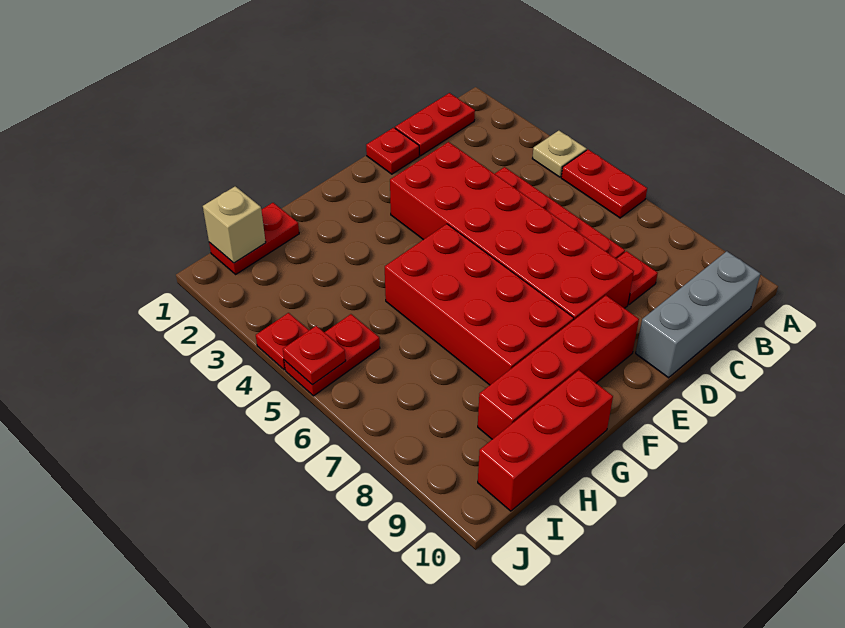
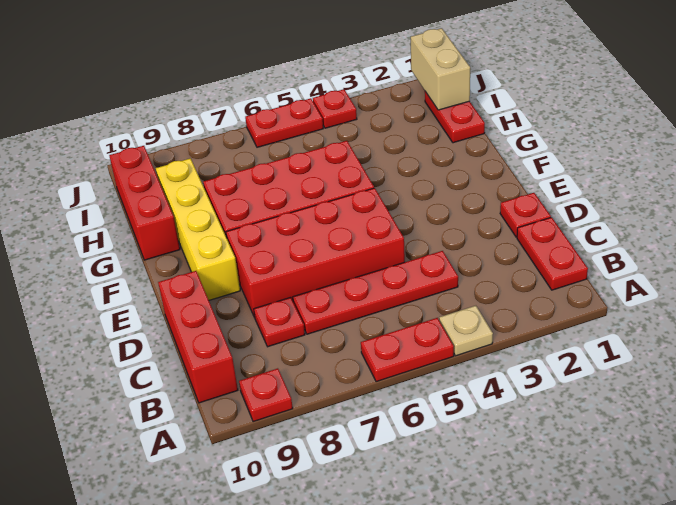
grey 1x3 brick [636,251,761,378] -> red 1x3 brick [158,271,238,403]
red 2x6 brick [390,142,634,320] -> red 2x4 brick [226,188,405,318]
red 1x4 brick [478,295,639,439] -> yellow 1x4 brick [156,158,240,300]
tan 1x1 brick [203,186,266,263] -> tan 1x2 brick [411,28,470,110]
red 1x2 plate [284,314,380,396] -> red 1x2 plate turned to [245,98,323,147]
red 1x1 plate [283,326,346,385] -> red 1x1 plate moved to [239,368,293,422]

